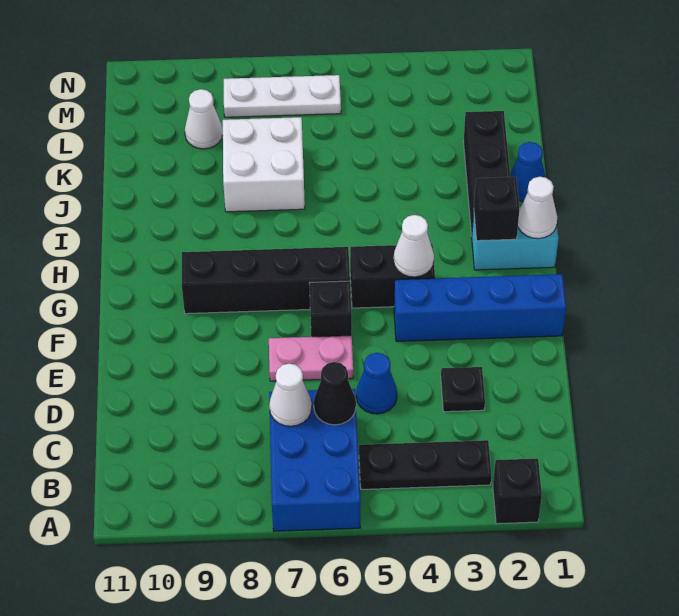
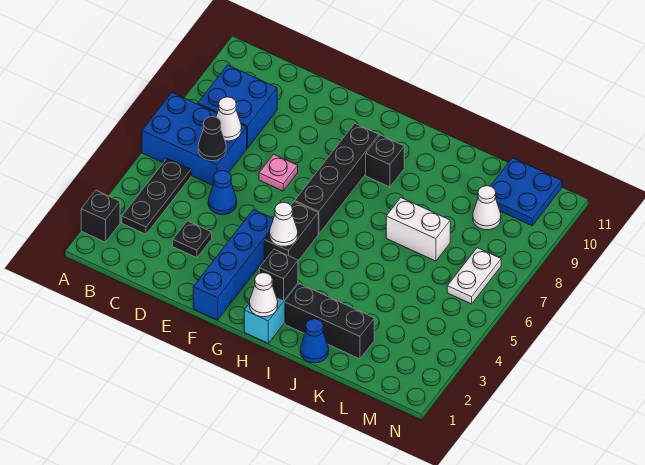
none -> blue 2x2 brick [198,65,277,148]
pink 1x2 plate [269,335,353,381] -> pink 1x1 plate [259,154,298,191]
black 1x1 brick [309,281,352,337] -> black 1x1 brick moved to [366,135,404,187]
white 2x2 brick [223,117,305,212] -> white 1x2 brick [386,198,450,261]
none -> blue 2x2 plate [491,158,562,226]
white 1x3 plate [224,75,341,117] -> white 1x2 plate [447,248,501,304]

